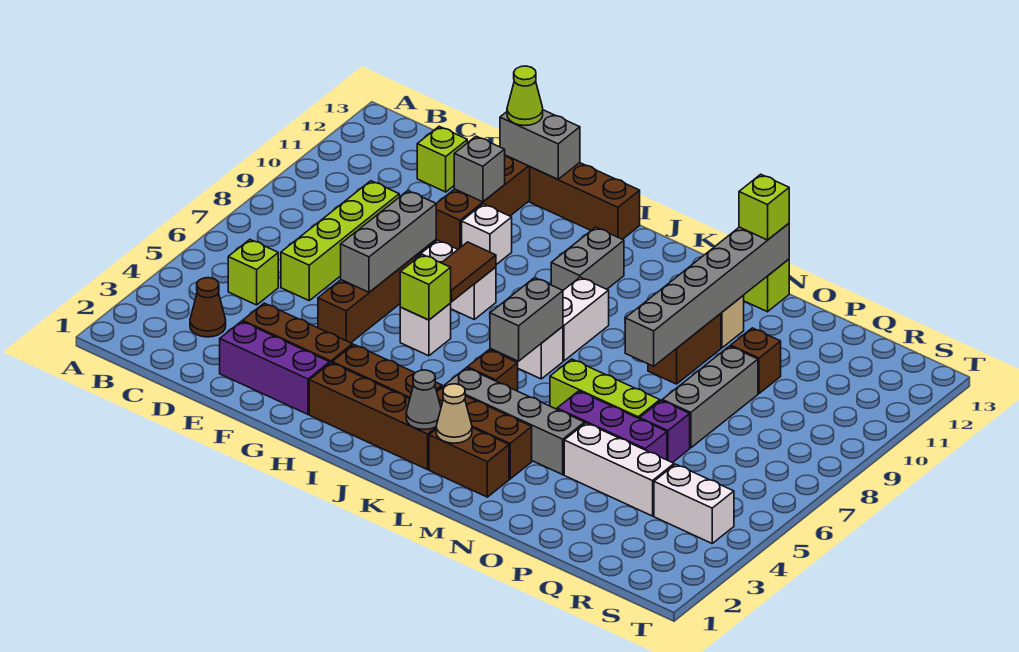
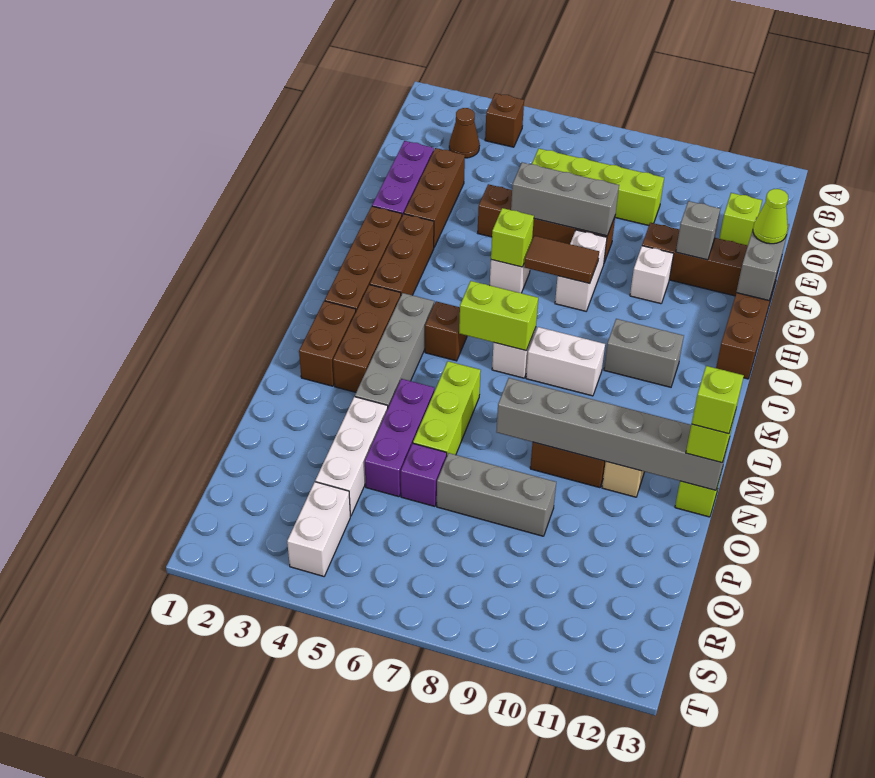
lime 1x1 brick [228,240,278,305] -> lime 1x1 brick moved to [692,366,744,434]
grey 1x1 cone [406,370,441,429] -> none
grey 1x2 brick [490,278,563,361] -> lime 1x2 brick [459,281,538,351]
tan 1x1 cone [436,384,472,443] -> none
brown 1x1 brick [731,328,781,393] -> brown 1x1 brick moved to [485,93,524,147]

